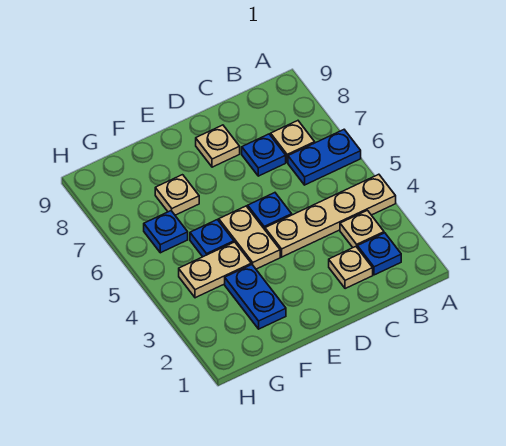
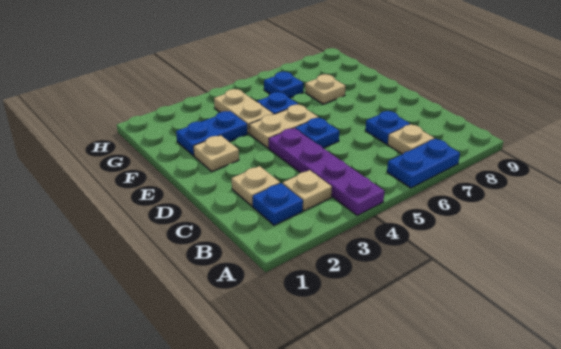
tan 1x4 plate [265,174,396,257] -> purple 1x4 plate [269,128,385,215]
blue 1x2 plate [288,130,361,185] -> blue 1x2 plate turned to [387,139,460,188]
tan 1x1 plate [196,125,240,167] -> tan 1x1 plate moved to [193,135,239,171]

